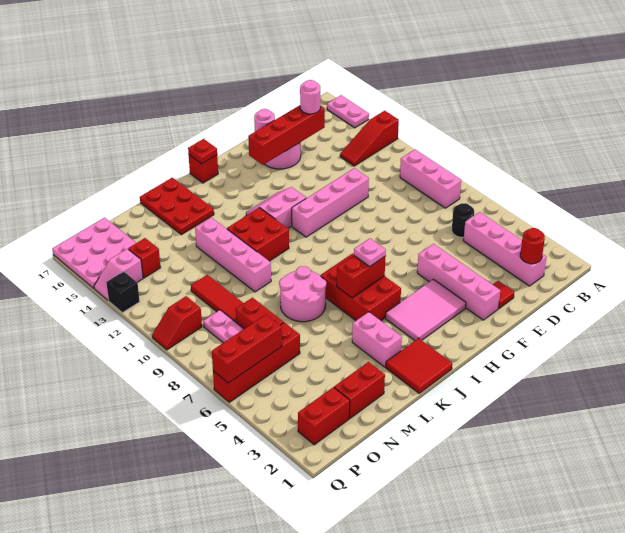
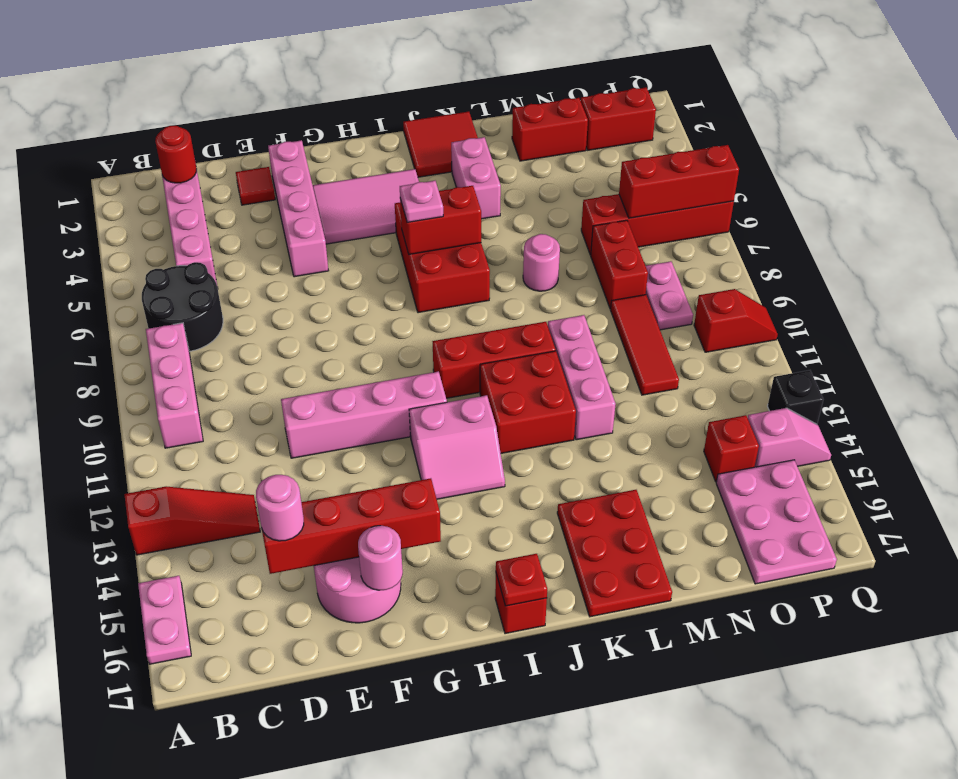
black 1x1 round brick [452,203,474,237] -> black 2x2 round brick [142,262,223,351]
none -> red 1x3 brick [432,322,555,398]
pink 2x2 round brick [280,266,326,322] -> pink 1x1 round brick [523,234,560,291]
pink 1x4 brick [195,217,271,292] -> pink 1x3 brick [548,315,616,440]
pink 3x3 plate [52,218,136,288] -> pink 2x3 plate [716,460,837,584]

